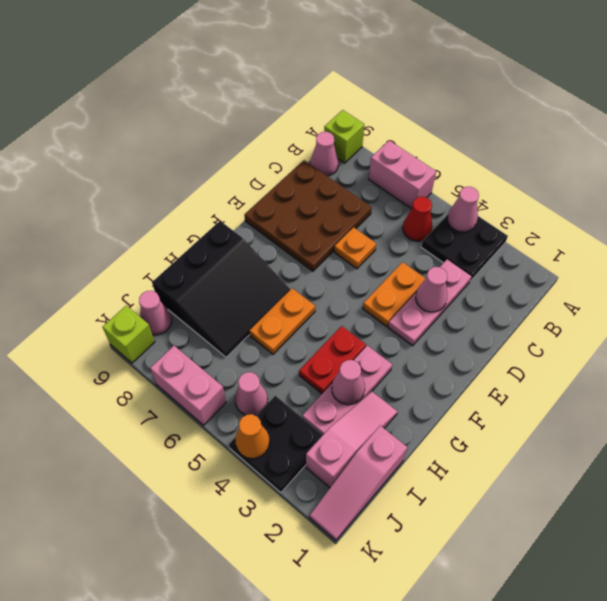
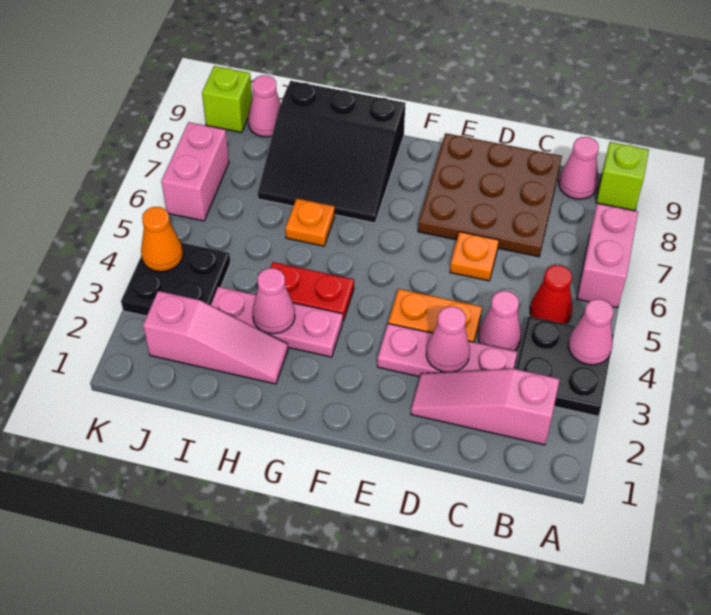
orange 1x2 plate [249,288,315,354] -> orange 1x1 plate [285,198,335,246]
pink 1x3 slope [309,426,407,540] -> pink 1x3 slope moved to [411,369,560,445]
pink 1x1 cone [235,372,268,416] -> pink 1x1 cone moved to [478,291,521,351]

